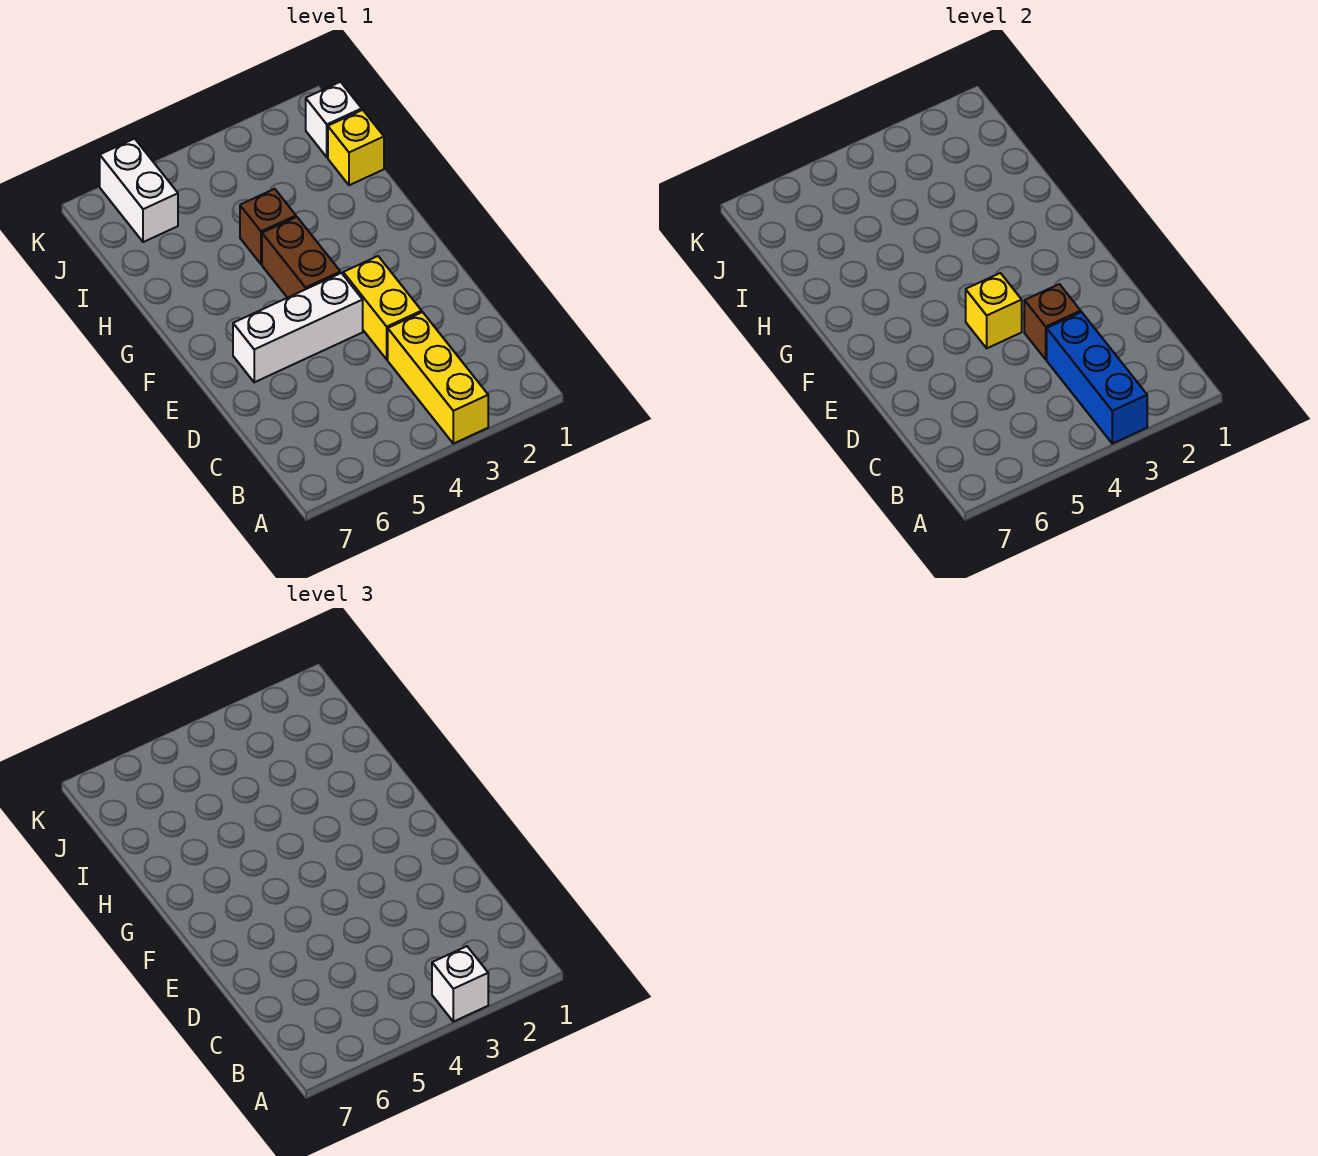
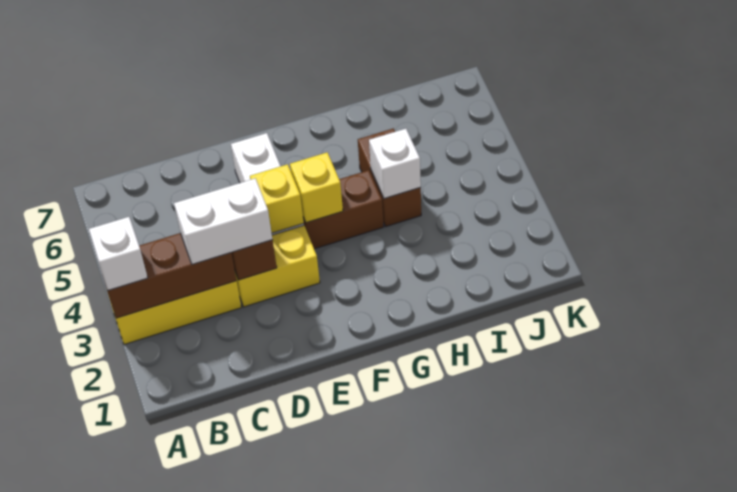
blue 1x3 brick [1047,312,1147,444] -> brown 1x3 brick [102,233,236,318]
brown 1x1 brick [240,189,296,264] -> brown 1x2 brick [358,128,421,227]
yellow 1x1 brick [328,110,384,185] -> yellow 1x1 brick moved to [290,152,343,223]
white 1x1 brick [306,82,362,157] -> white 1x1 brick moved to [369,129,421,199]
white 1x2 brick [100,139,178,242] -> white 1x2 brick moved to [174,178,272,264]

